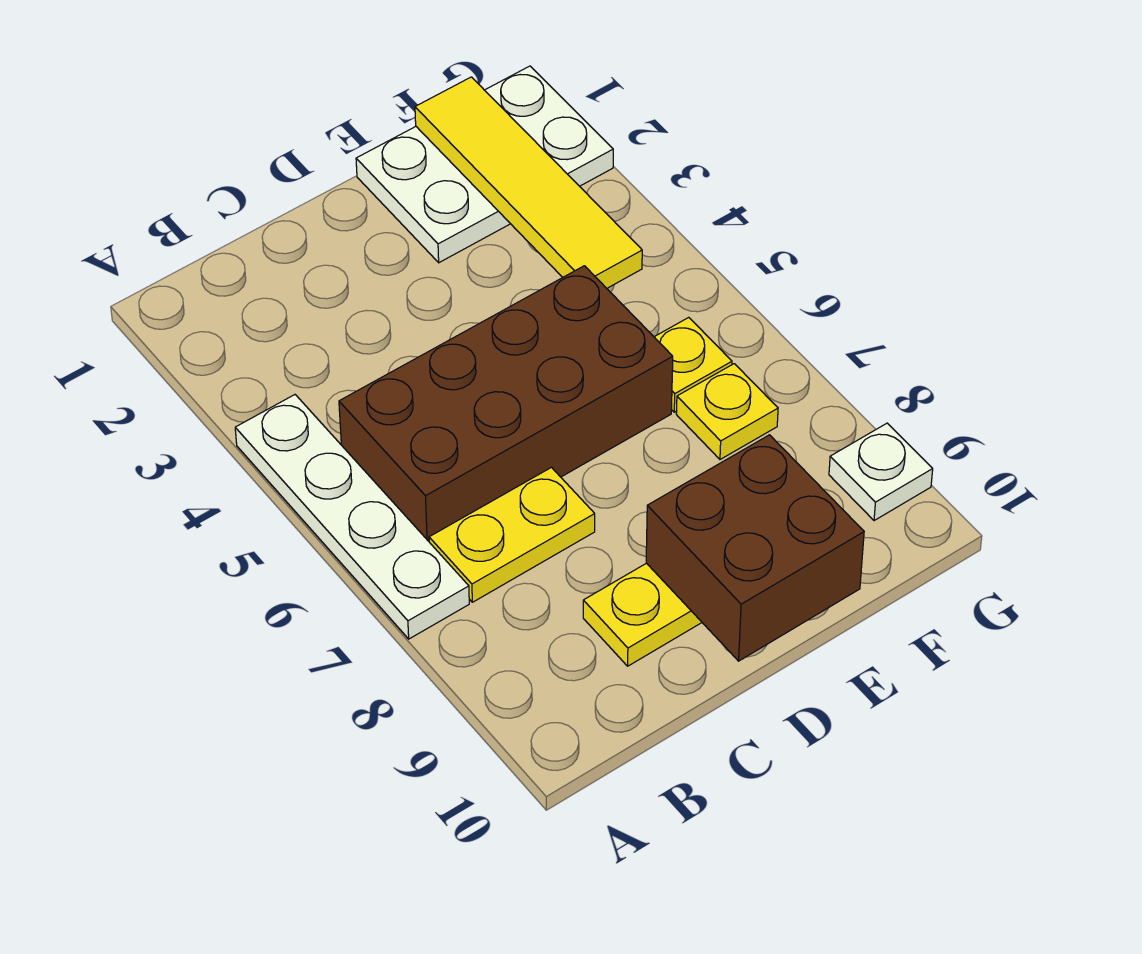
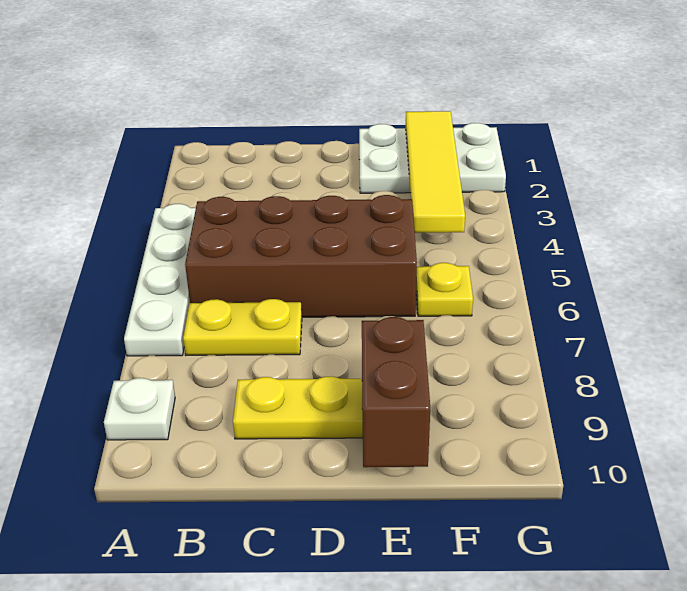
brown 2x2 brick [646,435,864,661] -> brown 1x2 brick [362,317,430,467]
yellow 1x1 plate [676,364,778,459] -> none
white 1x1 plate [829,423,933,521] -> white 1x1 plate moved to [104,378,175,440]

